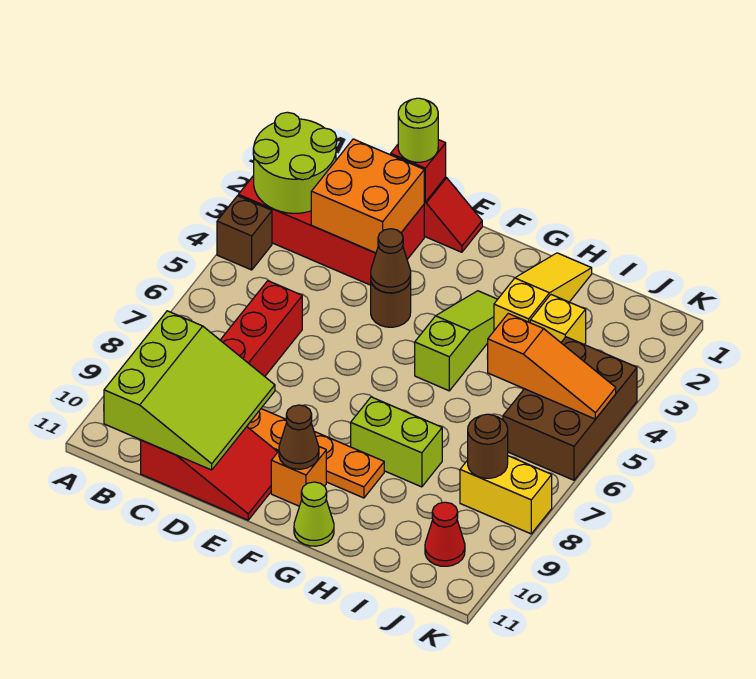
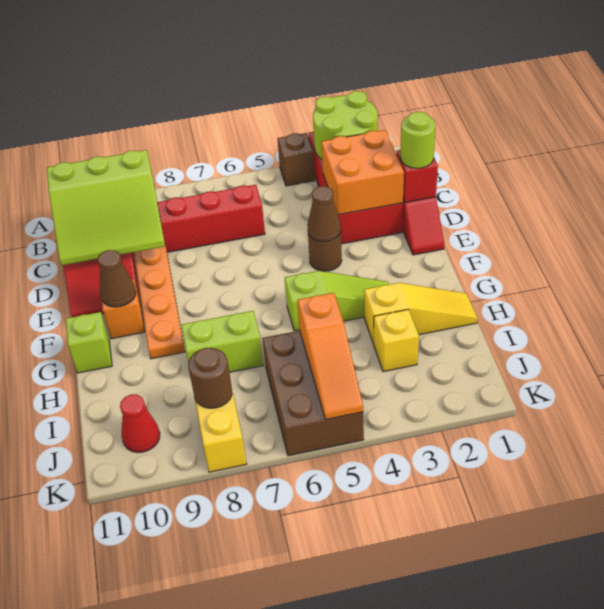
lime 1x2 brick [351,397,442,487] -> lime 1x2 brick turned to [181,311,263,372]
lime 1x1 cone [294,482,334,546] -> lime 1x1 brick [66,312,112,373]
brown 2x3 brick [503,337,637,480] -> brown 2x3 brick turned to [262,331,364,456]

